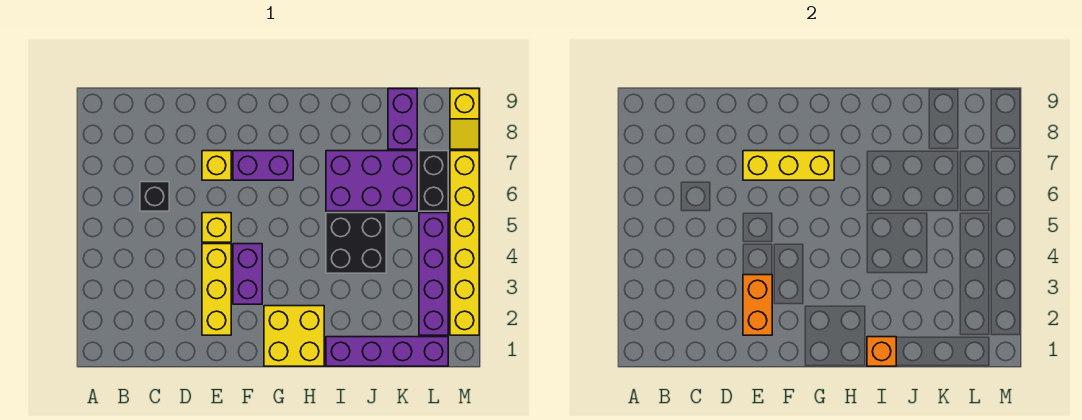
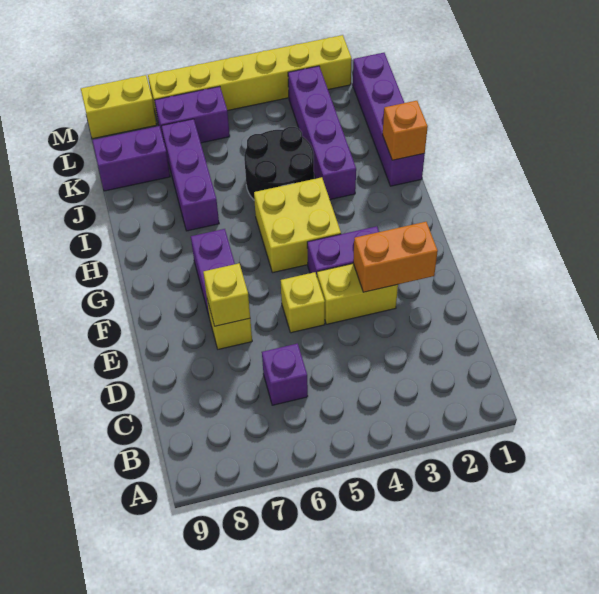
black 1x1 brick [140,182,169,211] -> purple 1x1 brick [262,344,308,405]
yellow 1x3 brick [202,244,231,335] -> yellow 1x2 brick [317,264,398,324]
yellow 1x3 brick [743,151,834,180] -> yellow 1x1 brick [203,263,250,326]
yellow 2x2 brick [264,306,324,366] -> yellow 2x2 brick moved to [254,177,341,273]
black 2x2 brick [326,213,386,273] -> black 2x2 round brick [244,127,314,200]
purple 2x3 brick [326,151,417,211] -> purple 1x3 brick [161,119,219,231]
purple 1x4 brick [419,213,448,335] -> purple 1x4 brick turned to [288,66,356,199]
black 1x2 brick [419,151,448,211] -> purple 1x2 brick [154,86,230,143]
yellow 1x2 slope [450,89,479,149] -> yellow 1x2 brick [81,75,157,139]

